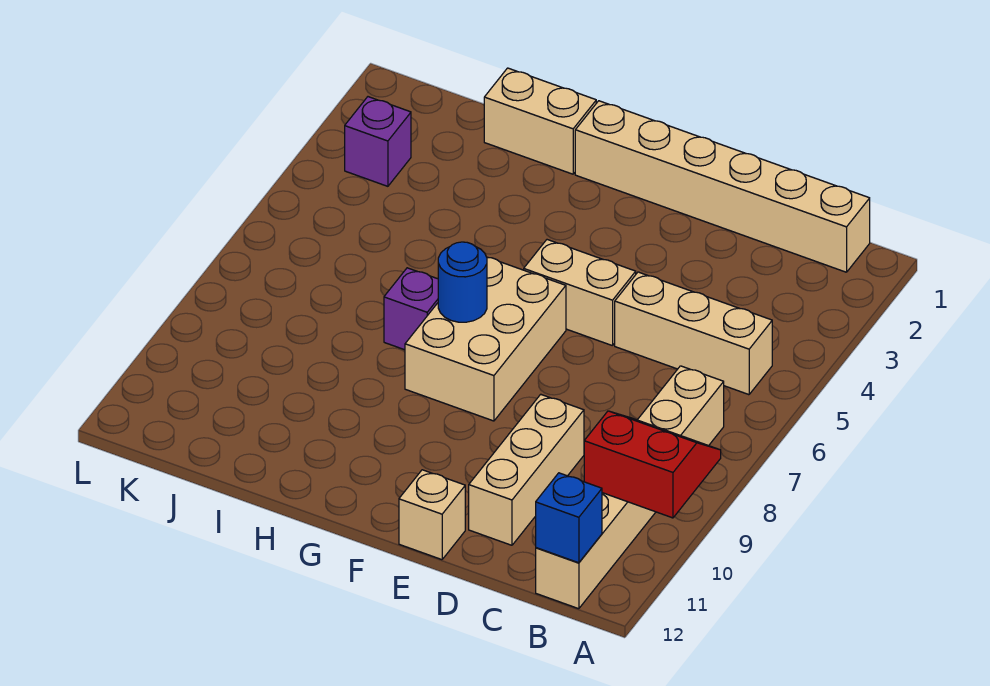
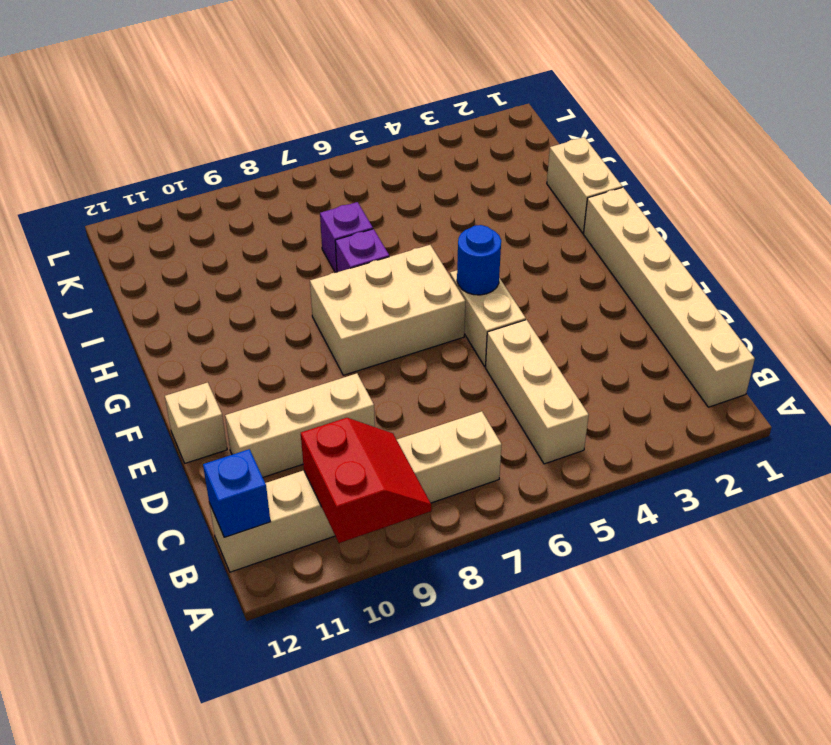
blue 1x1 round brick [438,242,487,322] -> blue 1x1 round brick moved to [457,225,501,295]
purple 1x1 brick [345,97,411,186] -> purple 1x1 brick moved to [320,202,373,273]

